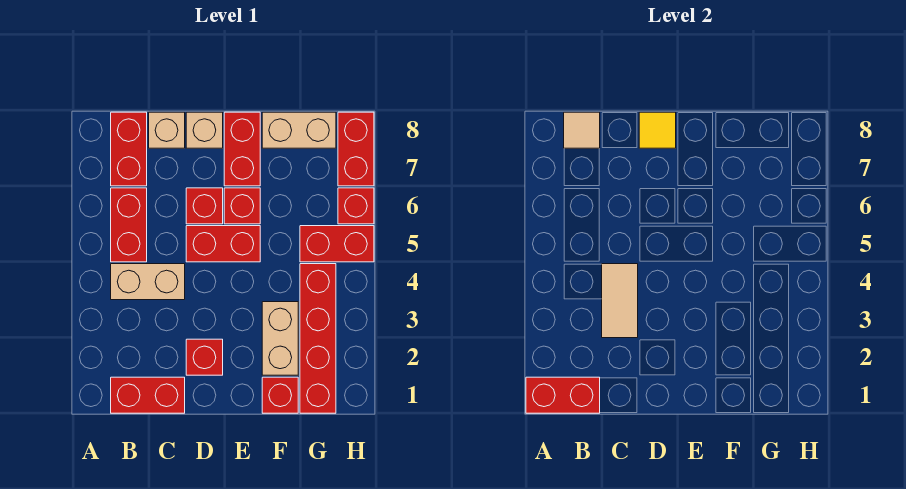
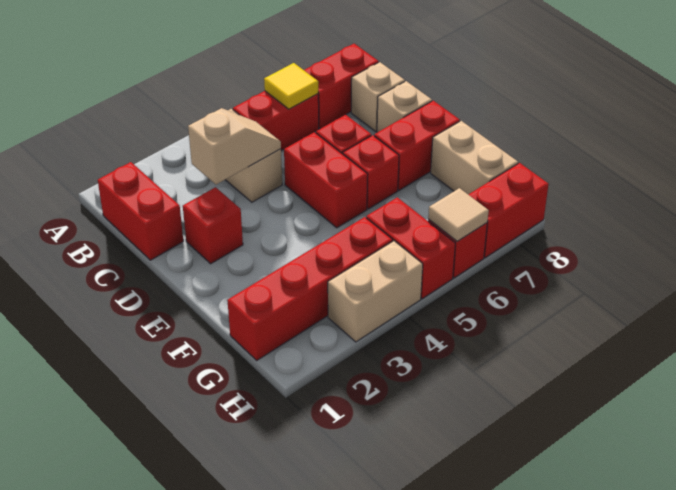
red 1x2 brick [526,377,600,413] -> none
tan 1x1 tile [564,112,600,148] -> tan 1x1 tile moved to [428,188,489,241]
tan 1x2 tile [602,264,638,338] -> tan 1x2 slope [188,108,281,185]
yellow 1x1 tile [639,112,676,148] -> yellow 1x1 tile moved to [264,63,318,109]
red 1x1 brick [262,377,298,413] -> none
tan 1x2 brick [262,302,298,375] -> tan 1x2 brick moved to [328,241,423,342]

